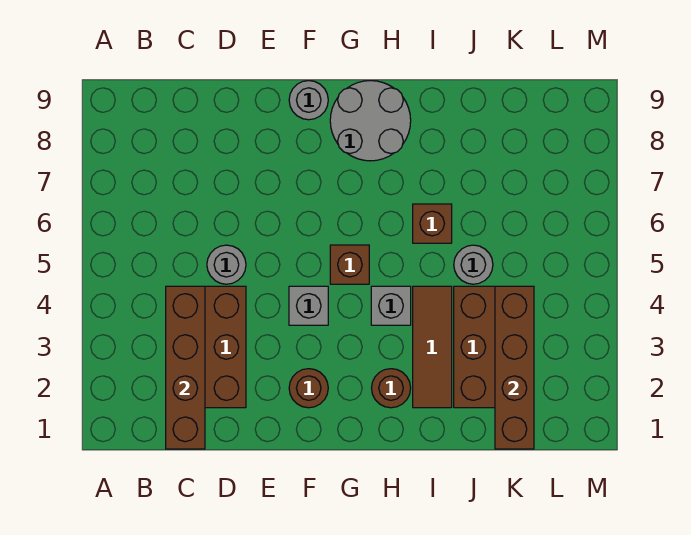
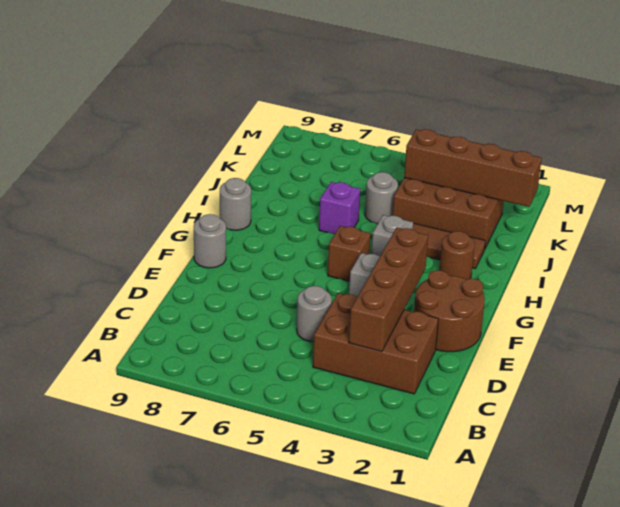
brown 1x4 brick [166,286,205,449] -> brown 1x4 brick turned to [349,227,428,351]
brown 1x1 round brick [289,369,328,408] -> brown 2x2 round brick [414,270,485,352]
grey 2x2 round brick [330,81,411,161] -> grey 1x1 round brick [220,178,251,230]
brown 1x1 brick [413,204,452,243] -> purple 1x1 brick [319,182,360,234]

